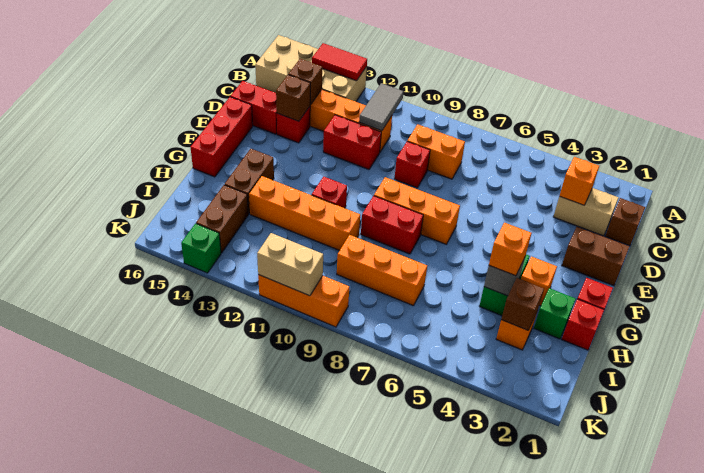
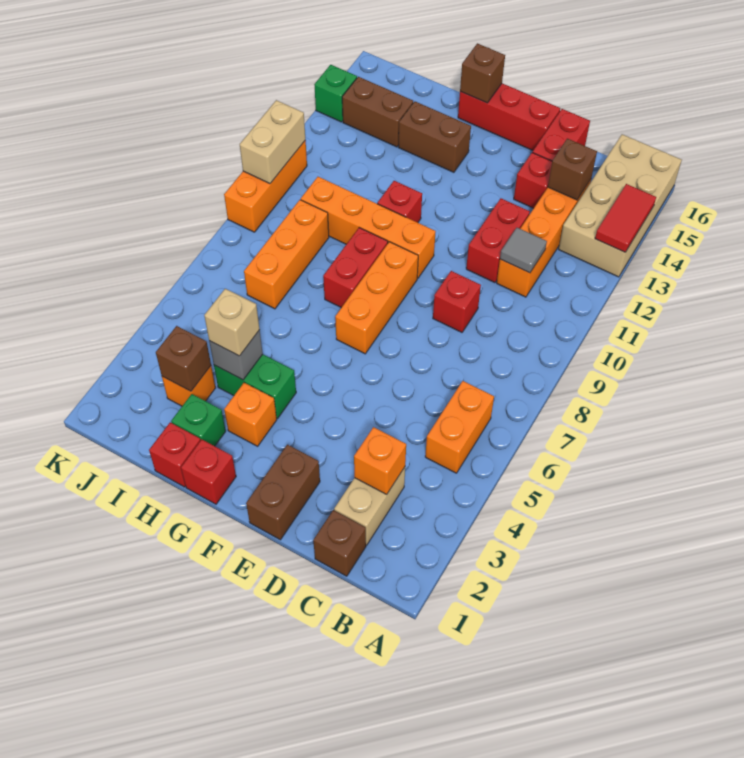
grey 1x2 tile [359,83,403,131] -> grey 1x1 tile [500,228,547,273]
orange 1x2 brick [407,124,465,179] -> orange 1x2 brick moved to [425,381,494,473]
brown 1x1 brick [276,75,311,121] -> brown 1x1 brick moved to [460,43,505,103]
orange 1x1 brick [489,223,532,276] -> tan 1x1 brick [204,289,260,356]
orange 1x4 brick [249,176,360,251] -> orange 1x4 brick turned to [301,177,436,278]

